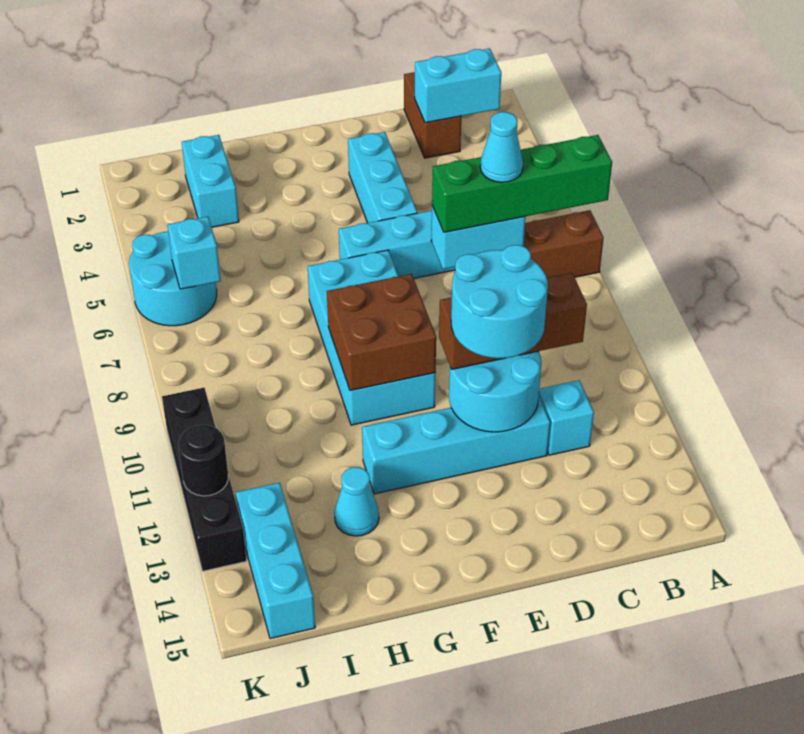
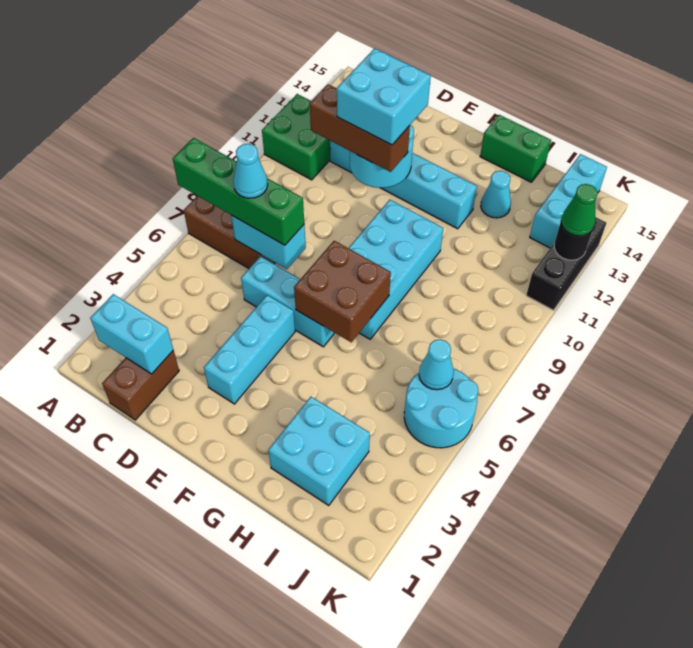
none -> green 2x2 brick [262,94,330,180]
cyan 2x2 round brick [451,245,548,358] -> cyan 2x2 brick [336,48,431,145]
brown 2x2 brick [327,274,436,390] -> brown 2x2 brick moved to [294,241,391,342]
none -> green 1x2 brick [480,115,551,182]
cyan 1x2 brick [182,135,239,227] -> cyan 2x2 brick [268,397,370,505]
cyan 1x1 brick [168,217,221,289] -> cyan 1x1 cone [419,339,454,390]
black 1x4 brick [162,388,247,571] -> black 1x3 brick [526,217,606,310]
none -> green 1x1 cone [561,184,598,236]

